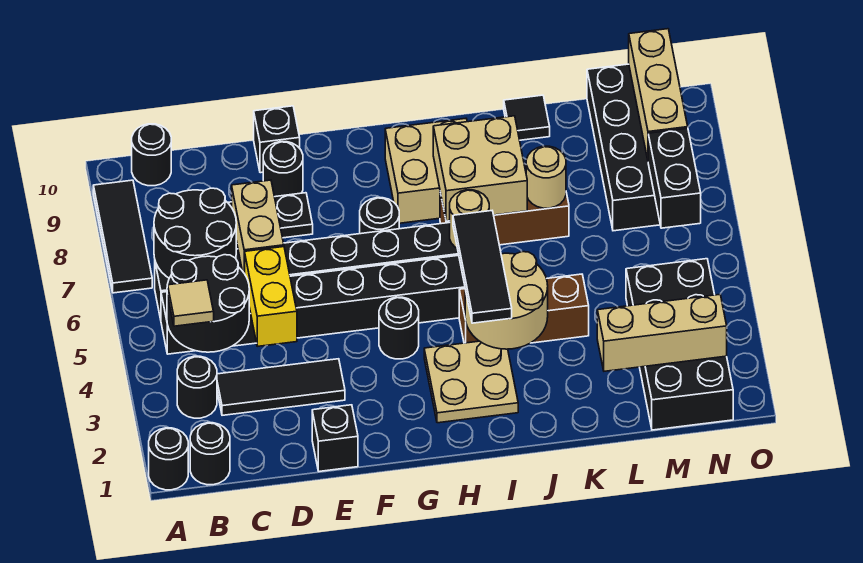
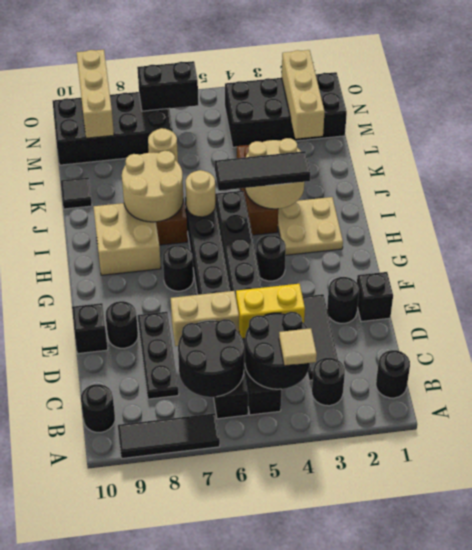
black 1x1 round brick [149,428,188,490] -> black 1x1 round brick moved to [327,277,359,323]
tan 2x2 brick [433,116,527,221] -> tan 2x2 round brick [122,151,183,222]
tan 1x3 brick [629,29,688,159] -> tan 1x3 brick turned to [77,50,114,138]

